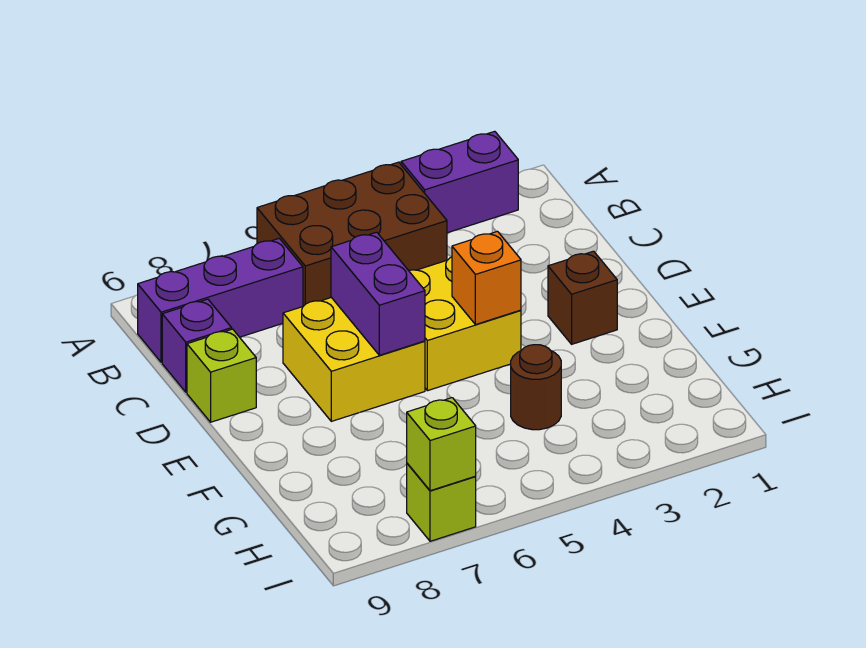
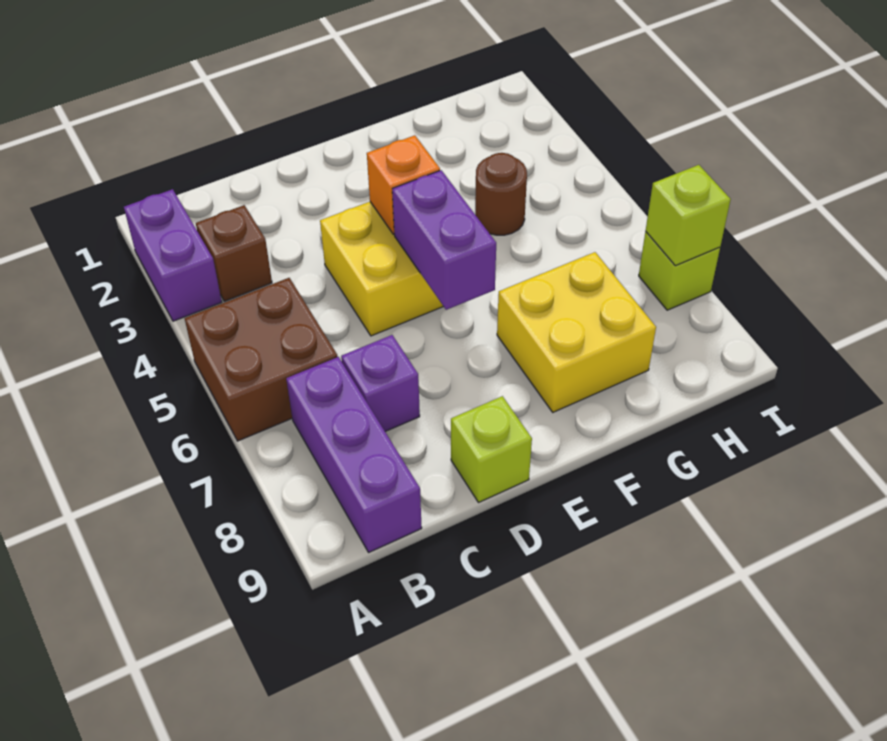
brown 2x3 brick [257,162,447,306] -> brown 2x2 brick [185,278,338,441]
purple 1x1 brick [162,299,232,392] -> purple 1x1 brick moved to [341,335,420,431]
yellow 2x2 brick [283,297,425,421] -> yellow 2x2 brick moved to [497,252,656,412]
purple 1x2 brick [331,232,425,355] -> purple 1x2 brick turned to [392,170,496,310]
brown 1x1 brick [548,251,617,344] -> brown 1x1 brick moved to [196,205,272,301]

